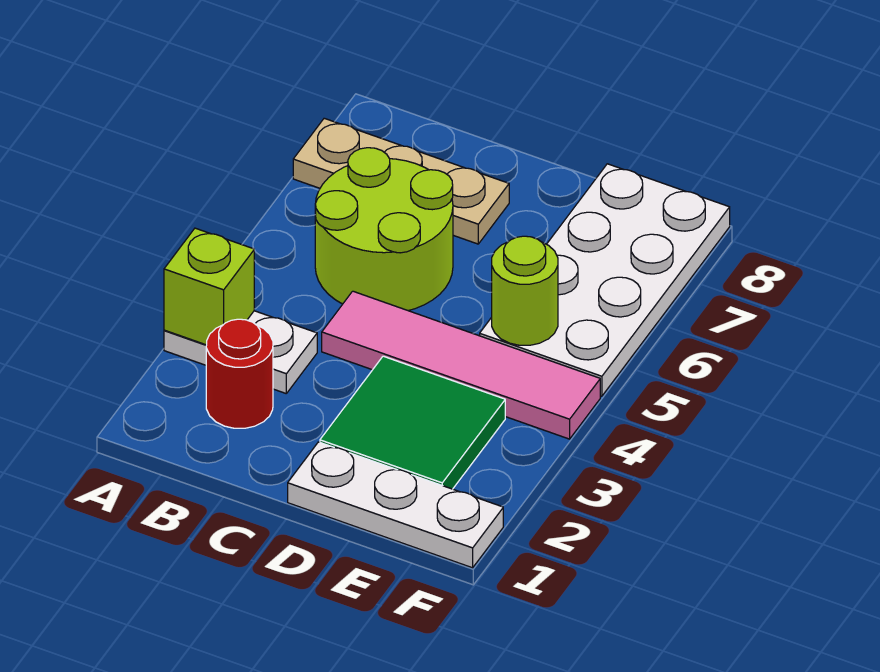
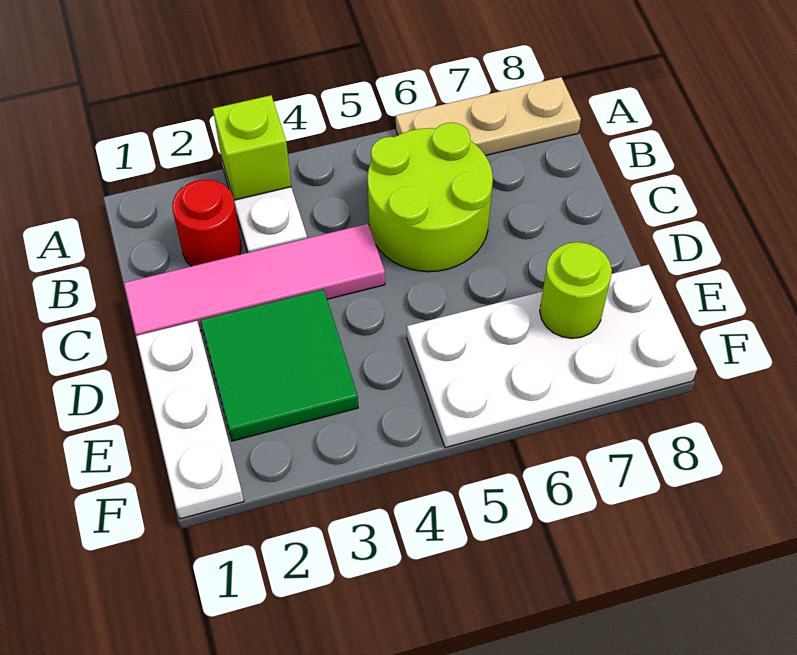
tan 1x3 plate [293,118,509,244] -> tan 1x3 plate turned to [396,77,581,155]
pink 1x4 tile [322,291,600,439] -> pink 1x4 tile turned to [124,224,385,336]
lime 1x1 round brick [492,236,558,345] -> lime 1x1 round brick moved to [540,242,612,338]

